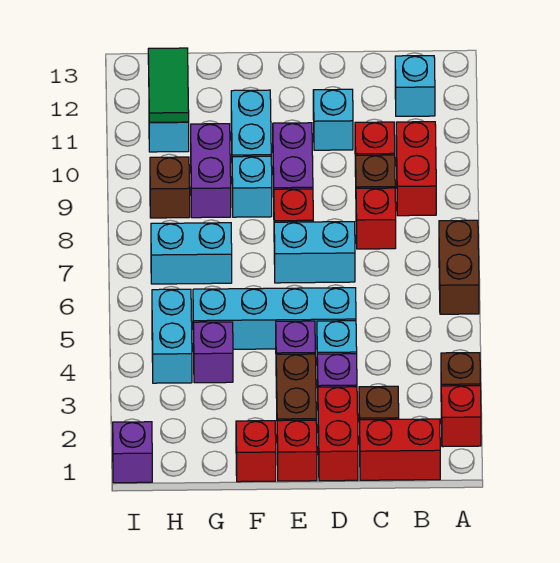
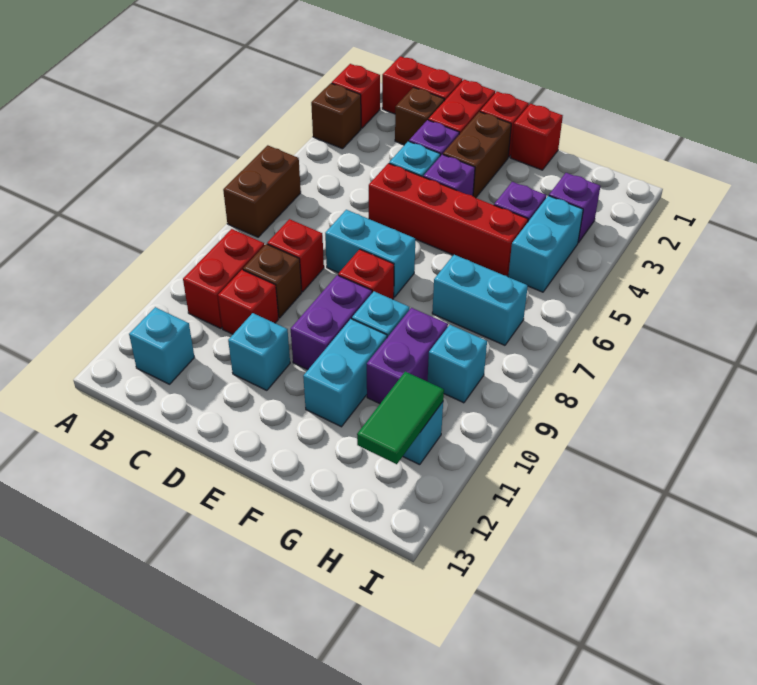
cyan 1x4 brick [193,288,356,349] -> red 1x4 brick [369,163,528,276]
brown 1x1 brick [150,157,190,218] -> cyan 1x1 brick [428,325,487,403]
purple 1x1 brick [113,422,152,483] -> purple 1x1 brick moved to [549,173,600,243]

